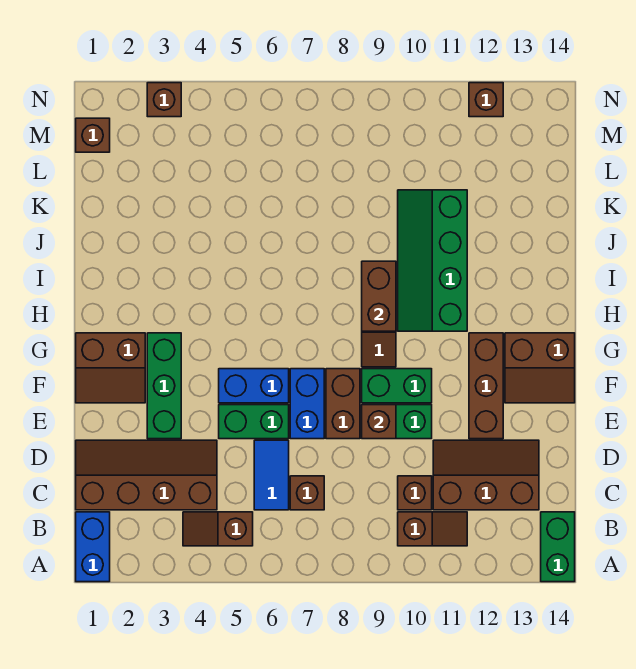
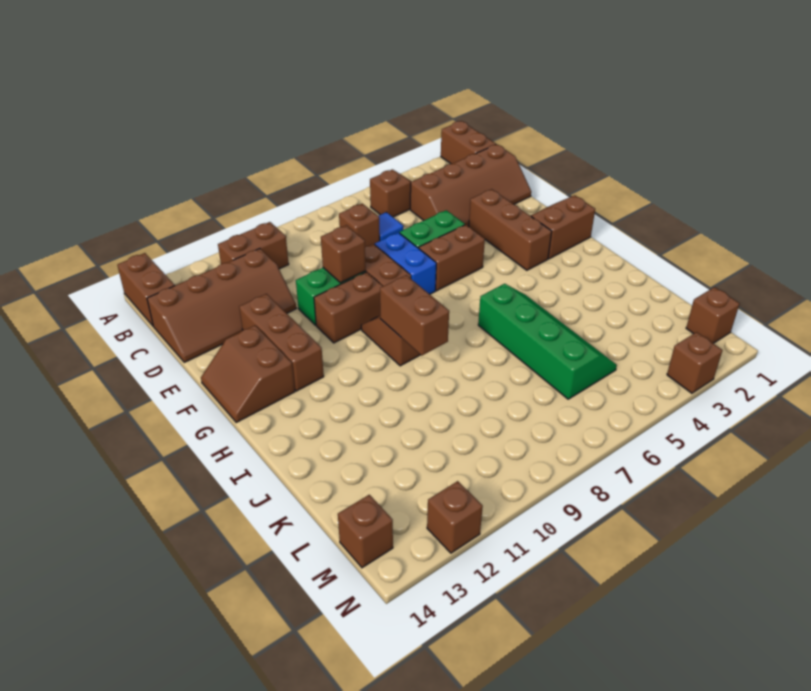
blue 1x2 brick [76,512,110,582] -> brown 1x2 brick [441,121,496,164]
green 1x2 brick [541,512,575,582] -> brown 1x2 brick [117,253,175,326]
brown 1x2 slope [398,512,467,546] -> brown 1x2 brick [218,222,289,269]
blue 1x2 tile [254,440,289,510] -> blue 1x1 tile [379,212,403,241]
brown 1x1 brick [398,476,432,510] -> brown 1x1 brick moved to [338,495,393,568]
brown 2x3 slope [433,440,539,510] -> brown 2x4 slope [147,249,296,362]
green 1x3 brick [147,333,181,439] -> brown 1x3 brick [468,189,552,270]
blue 1x2 brick [219,369,289,403] -> brown 1x2 brick [419,225,485,291]
green 1x2 brick [362,369,432,403] -> brown 1x2 brick [314,272,383,343]
brown 2x2 slope [505,333,575,403] -> brown 2x2 slope turned to [201,325,295,422]
green 2x4 slope [398,190,467,331] -> green 2x4 slope moved to [478,284,617,399]

